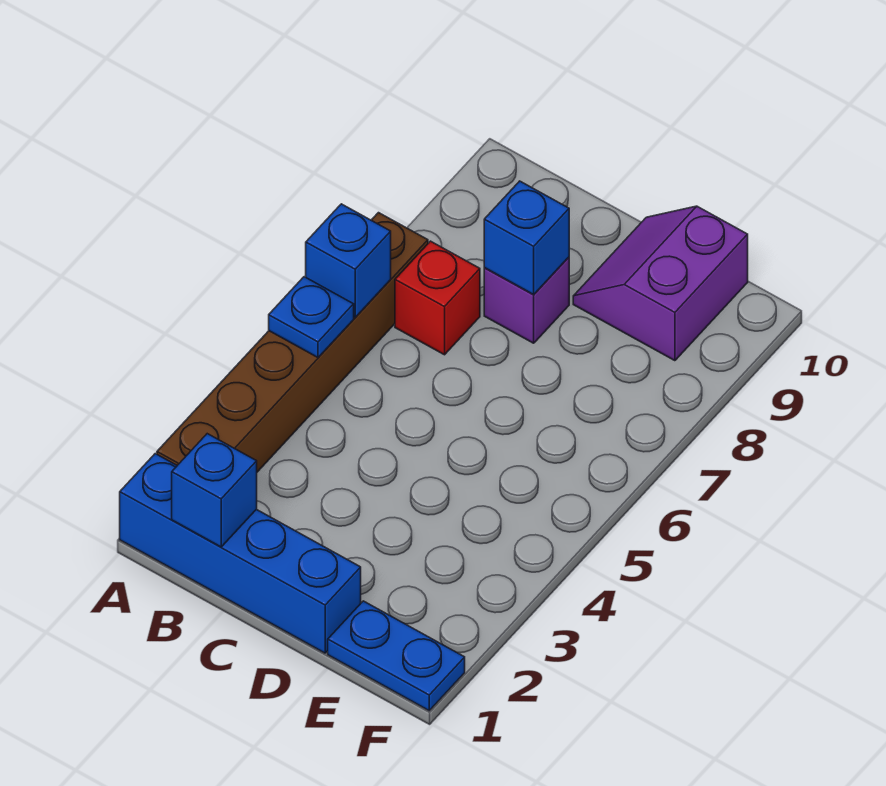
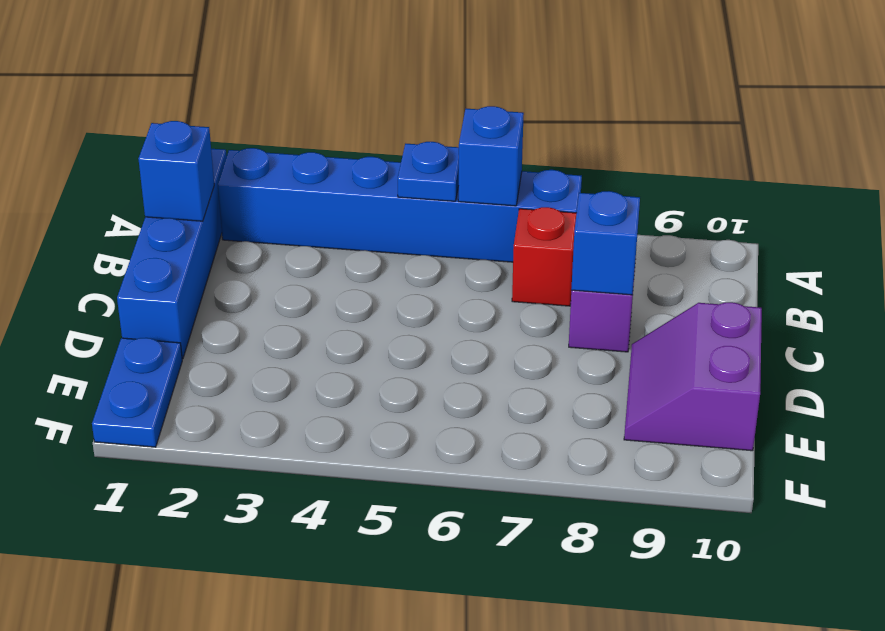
brown 1x6 brick [157,213,428,472] -> blue 1x6 brick [218,148,582,262]
purple 2x2 slope [573,206,748,361] -> purple 2x2 slope turned to [624,302,762,451]

